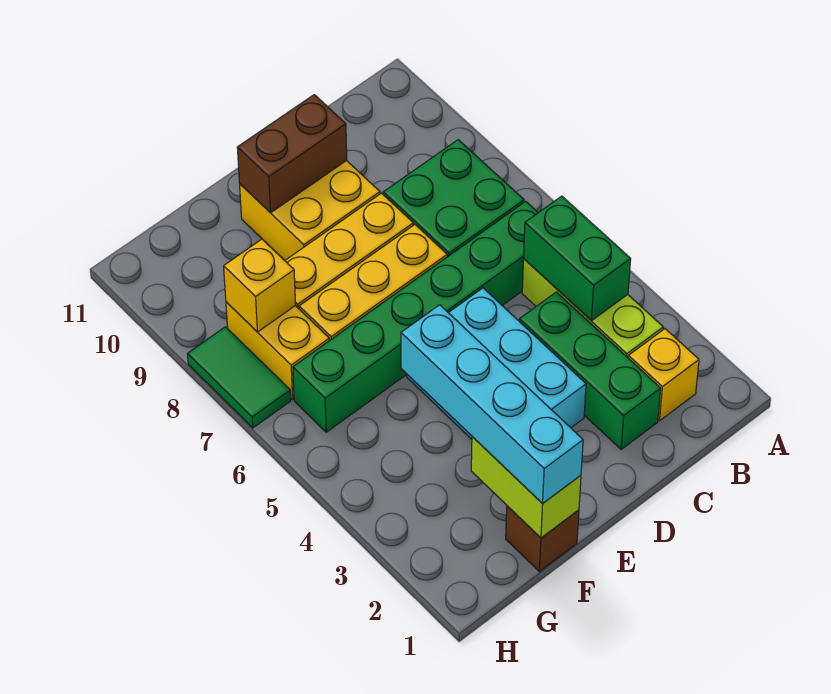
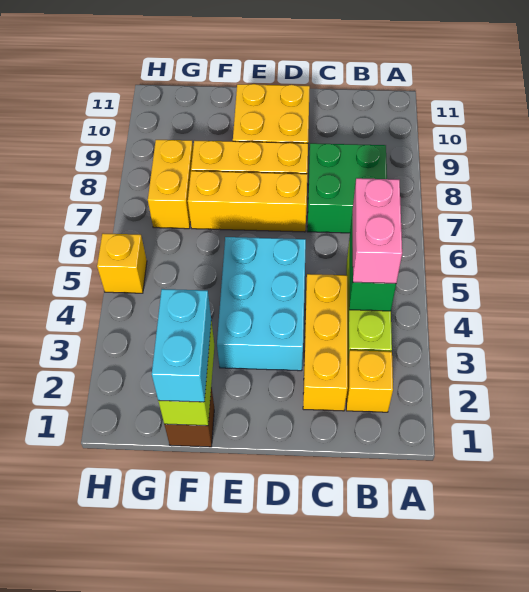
none -> pink 1x2 brick [353,178,402,284]
green 1x6 brick [293,201,538,432] -> none
green 1x3 brick [519,292,661,449] -> yellow 1x3 brick [303,274,348,411]
brown 1x2 brick [237,95,347,213] -> none
cyan 1x4 brick [401,305,583,504] -> cyan 1x2 brick [152,289,211,402]
yellow 1x1 brick [224,239,296,332] -> yellow 1x1 brick moved to [97,233,147,293]
green 1x2 tile [188,327,291,428] -> none

